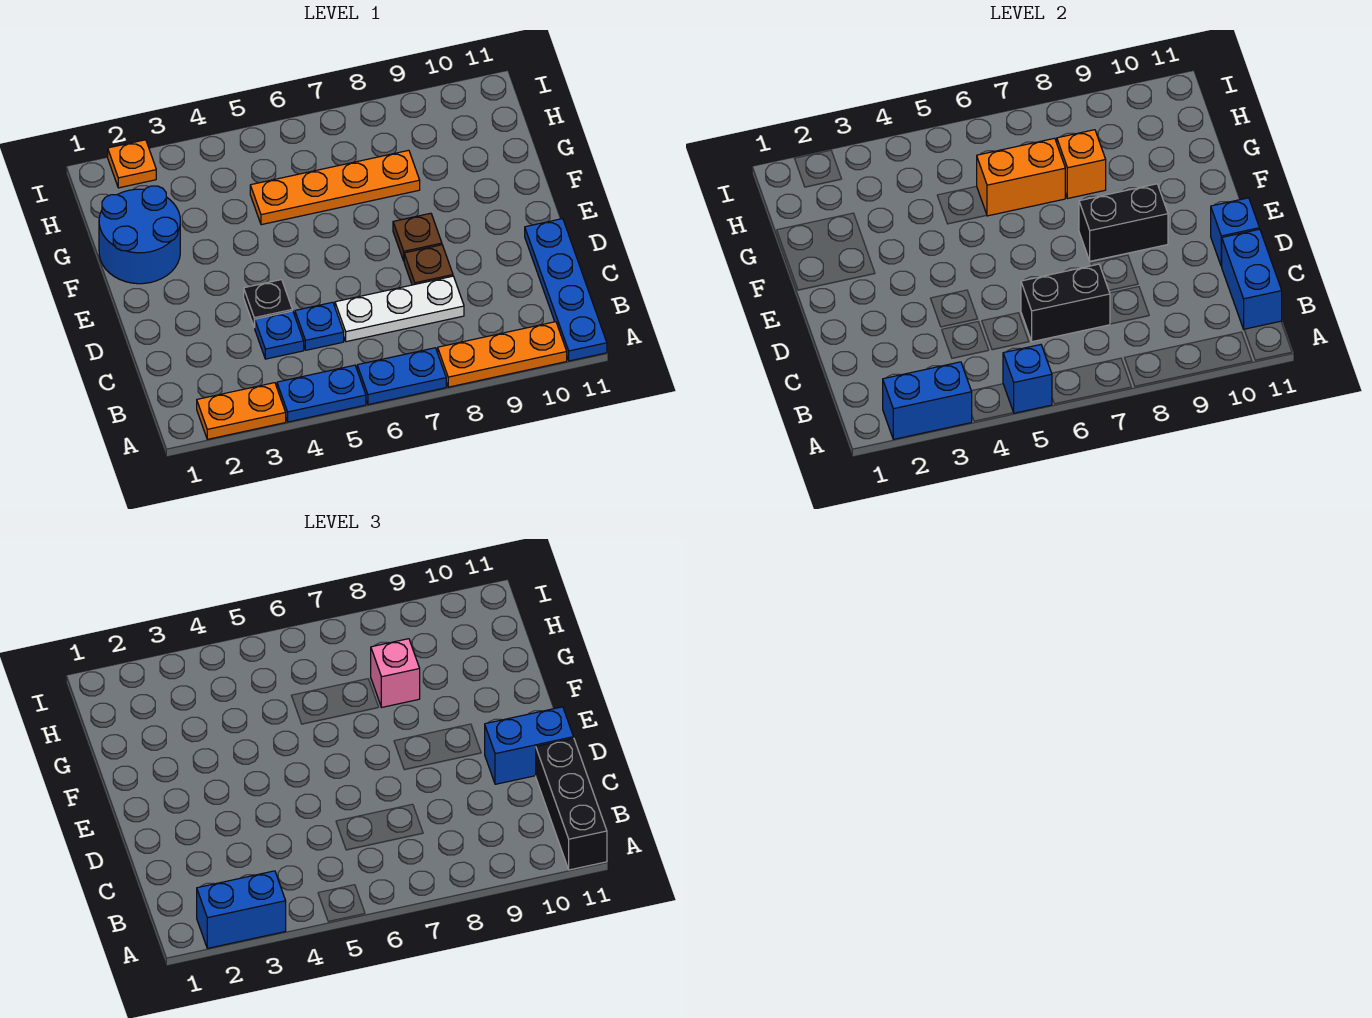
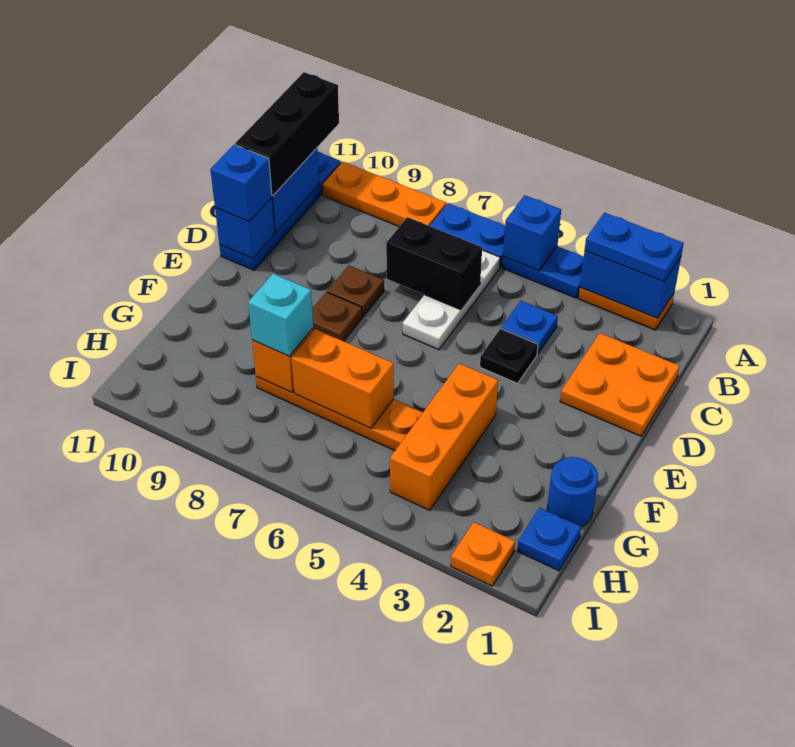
blue 1x2 brick [197,871,286,948] -> blue 1x2 plate [585,213,684,282]
none -> orange 2x2 plate [560,333,679,436]
blue 1x1 plate [295,302,344,350] -> blue 1x1 plate moved to [517,508,581,571]
white 1x3 plate [335,276,464,342] -> white 1x3 plate turned to [403,250,500,350]
blue 1x2 brick [485,707,573,784] -> blue 1x1 brick [210,145,272,222]
black 1x2 brick [1079,184,1168,261] -> none
blue 2x2 round brick [99,186,180,284] -> blue 1x1 round brick [547,457,598,527]
none -> orange 1x3 brick [390,363,498,510]
pink 1x1 brick [371,639,420,707] -> cyan 1x1 brick [248,274,313,356]

